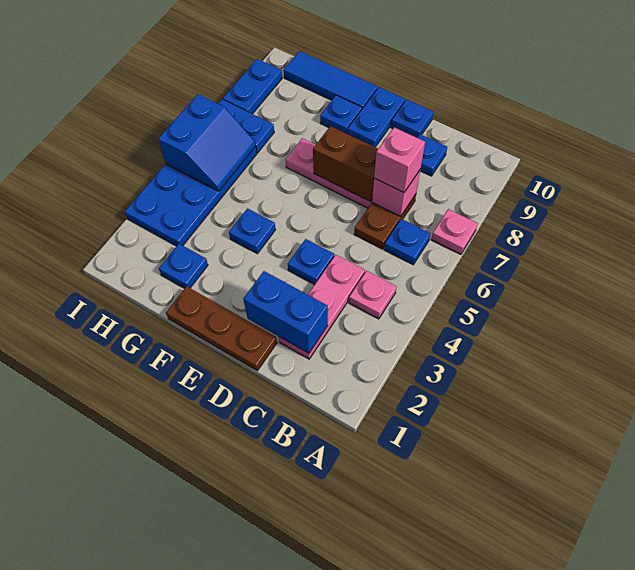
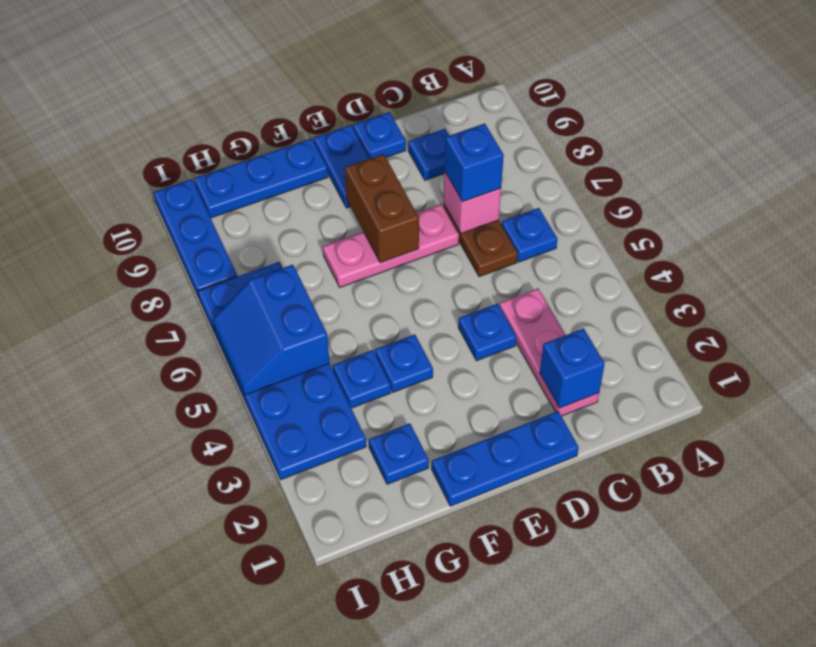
pink 1x1 plate [431,209,478,254] -> none
pink 1x1 plate [349,271,397,319] -> none
blue 1x2 brick [243,271,328,353] -> blue 1x1 brick [540,328,605,408]
pink 1x1 brick [374,127,425,192] -> blue 1x1 brick [445,124,504,202]
brown 1x3 plate [166,286,277,371] -> blue 1x3 plate [432,411,579,506]
brown 1x2 brick [313,126,378,202] -> brown 1x2 brick turned to [345,154,419,263]
blue 1x1 plate [320,95,362,134] -> blue 1x1 plate moved to [333,350,391,408]
blue 1x3 tile [284,51,378,109] -> blue 1x3 plate [194,138,328,218]
blue 2x2 slope [158,94,256,191] -> blue 2x2 slope turned to [212,265,330,395]
blue 1x2 plate [223,59,282,114] -> blue 1x3 plate [153,179,237,297]

